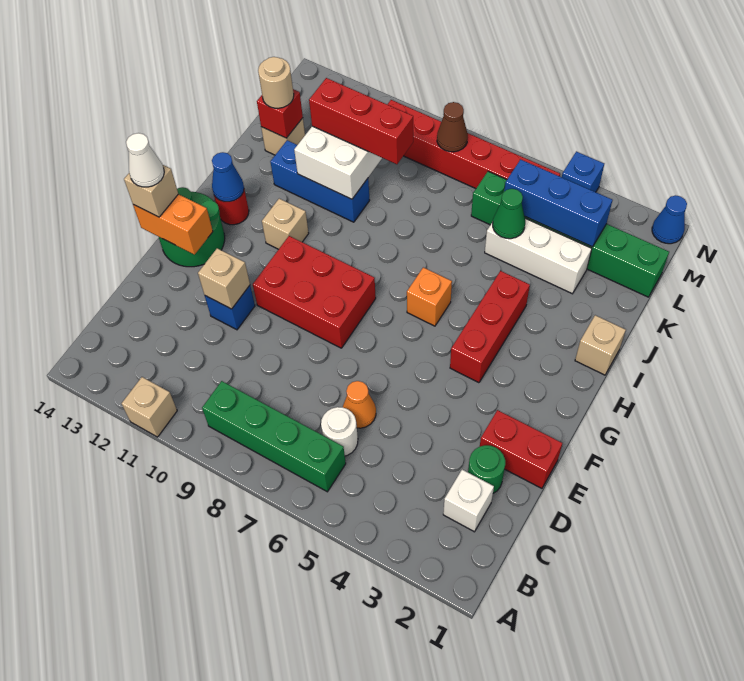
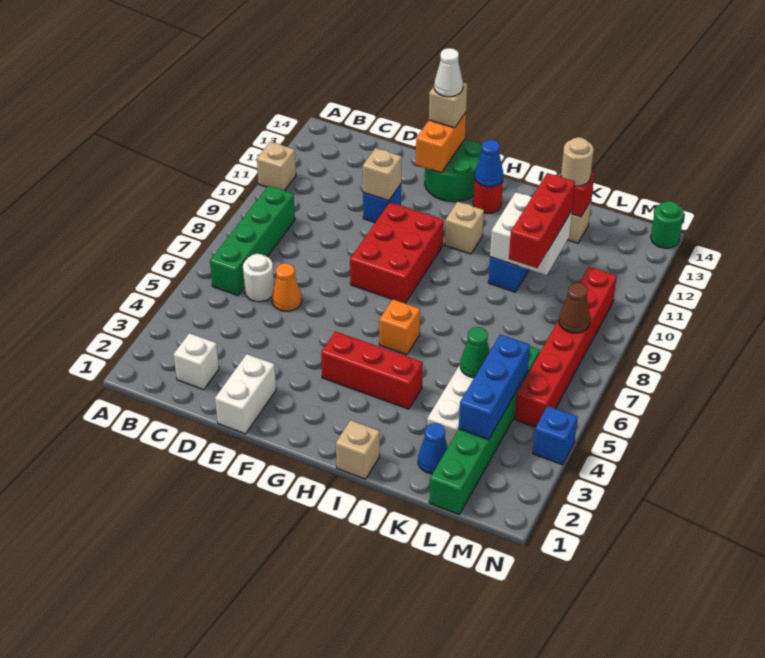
green 1x1 round brick [468,445,505,493] -> green 1x1 round brick moved to [651,201,684,248]
red 1x2 brick [480,410,562,488] -> white 1x2 brick [215,354,276,434]
blue 1x1 cone [652,195,687,244] -> blue 1x1 cone moved to [418,423,448,474]

